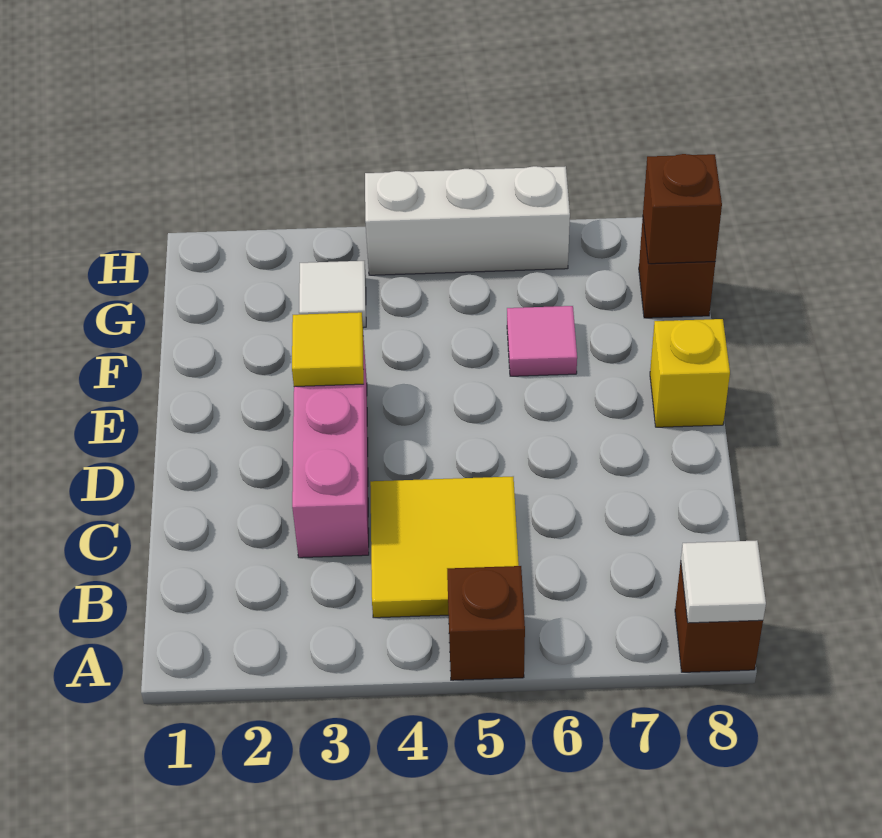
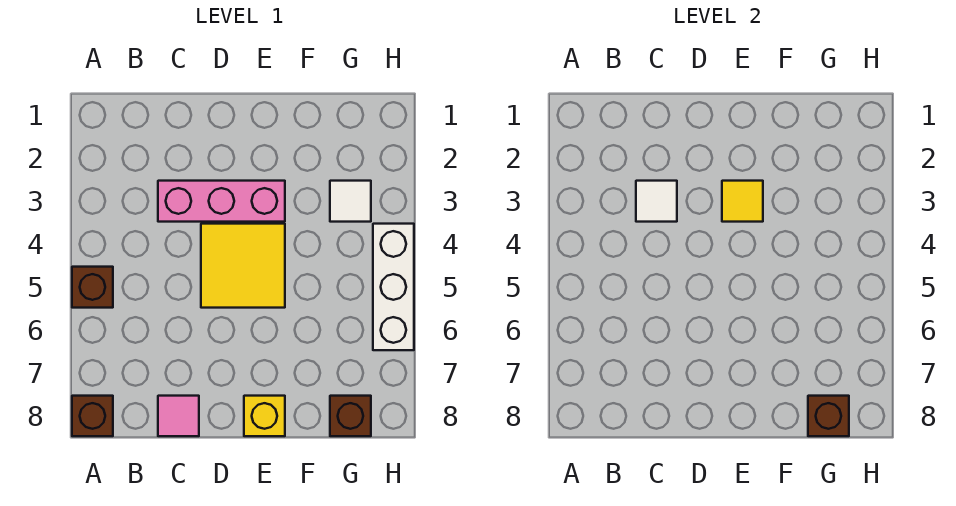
white 1x1 tile [681,540,766,623] -> white 1x1 tile moved to [636,181,677,222]
yellow 2x2 tile [370,477,519,618] -> yellow 2x2 tile moved to [201,224,285,308]
pink 1x1 tile [507,306,577,376] -> pink 1x1 tile moved to [158,396,199,436]

